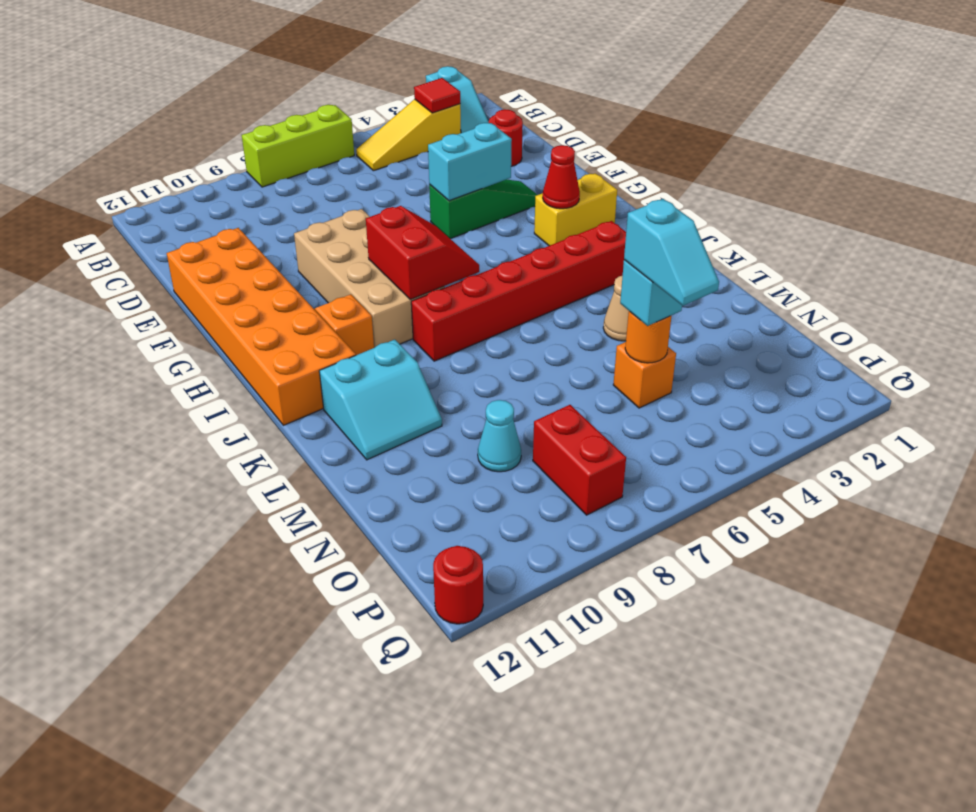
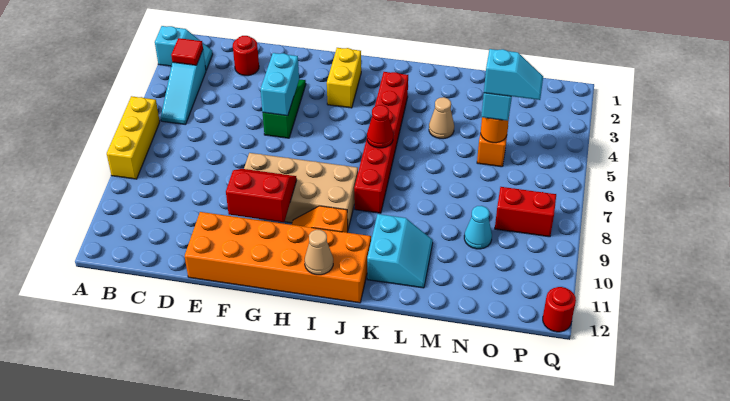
lime 1x3 brick [242,105,354,187] -> yellow 1x3 brick [107,96,160,179]
yellow 1x3 slope [356,99,461,171] -> cyan 1x3 slope [161,50,206,125]
red 1x1 cone [543,145,580,209] -> red 1x1 cone moved to [367,105,393,148]
red 2x2 slope [366,206,479,299] -> red 2x2 slope moved to [226,169,297,222]
none -> tan 1x1 cone [305,230,333,275]

